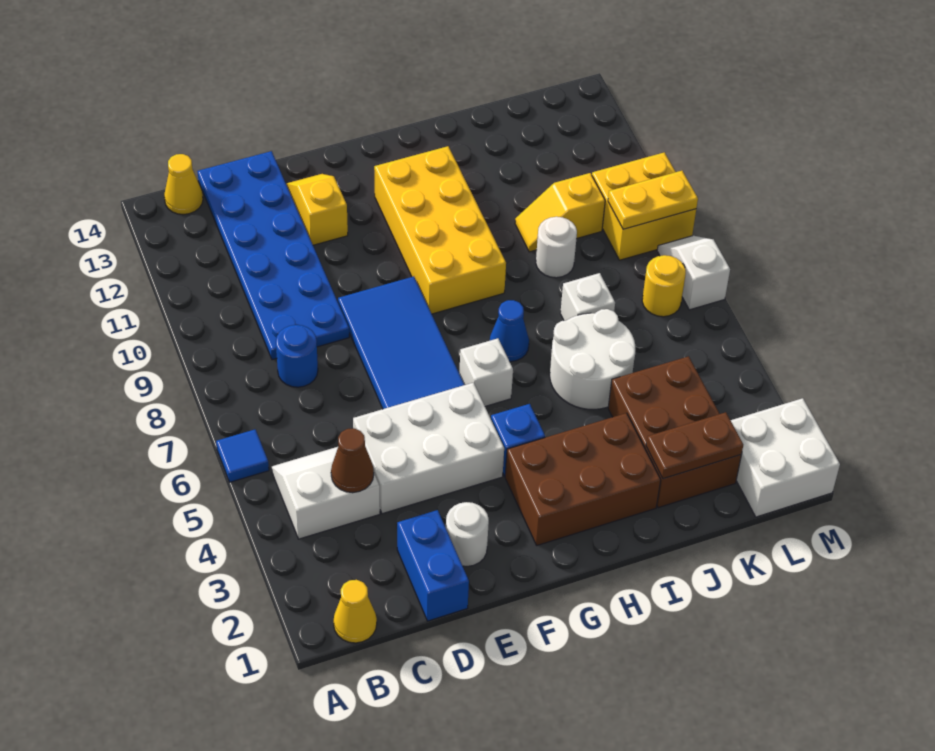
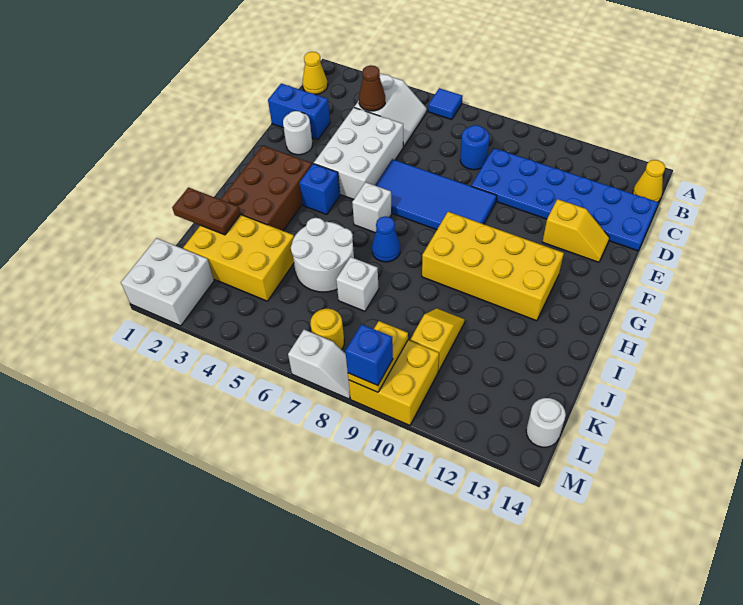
brown 2x3 brick [608,356,741,508] -> yellow 2x3 brick [183,215,294,301]
brown 1x2 plate [646,412,743,479] -> brown 1x2 plate turned to [172,188,241,235]
white 1x1 round brick [536,217,577,278] -> white 1x1 round brick moved to [526,398,566,447]
none -> blue 1x1 brick [345,324,393,386]

